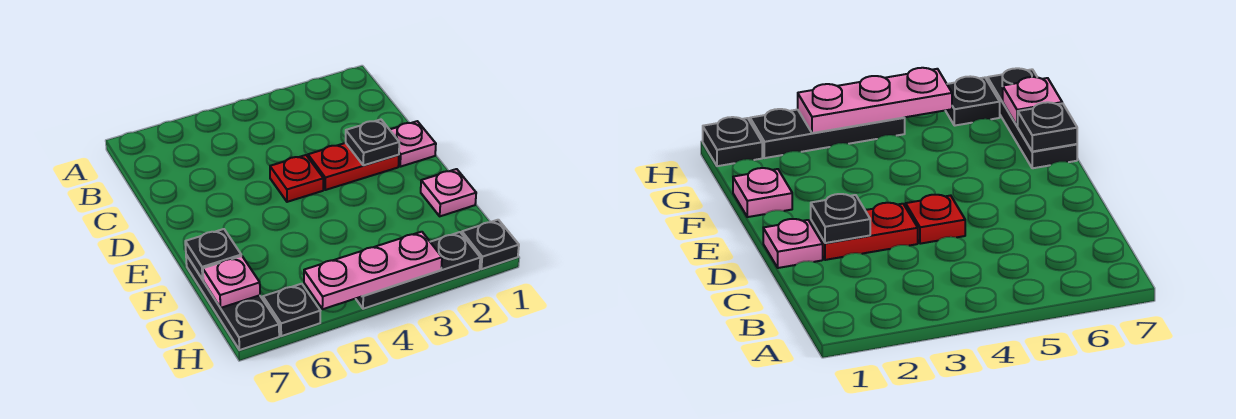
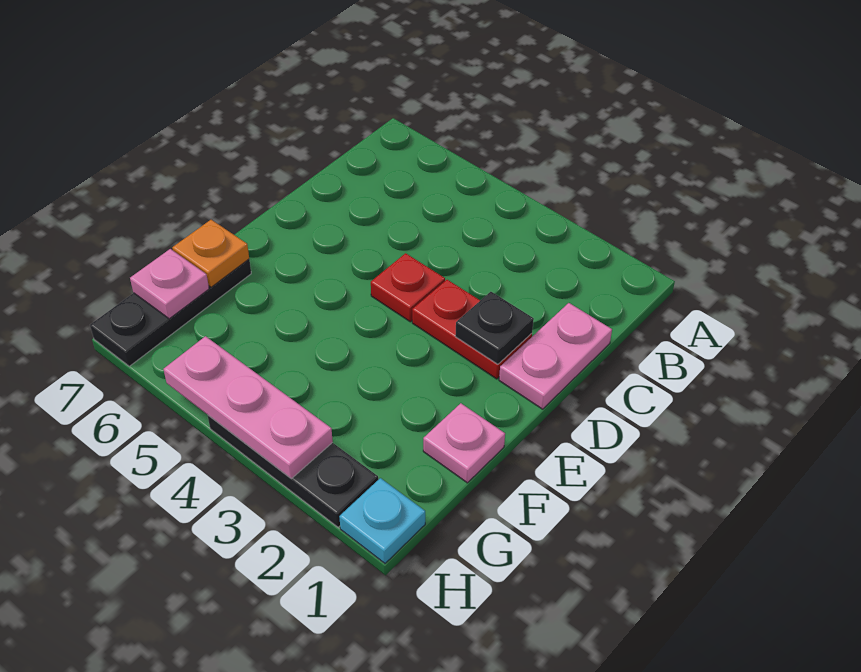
pink 1x1 plate [390,121,436,167] -> pink 1x2 plate [499,303,612,409]
black 1x1 plate [185,229,241,280] -> orange 1x1 plate [172,220,249,287]
black 1x1 plate [462,220,519,269] -> cyan 1x1 plate [339,478,425,563]
black 1x1 plate [263,284,320,336] -> none

